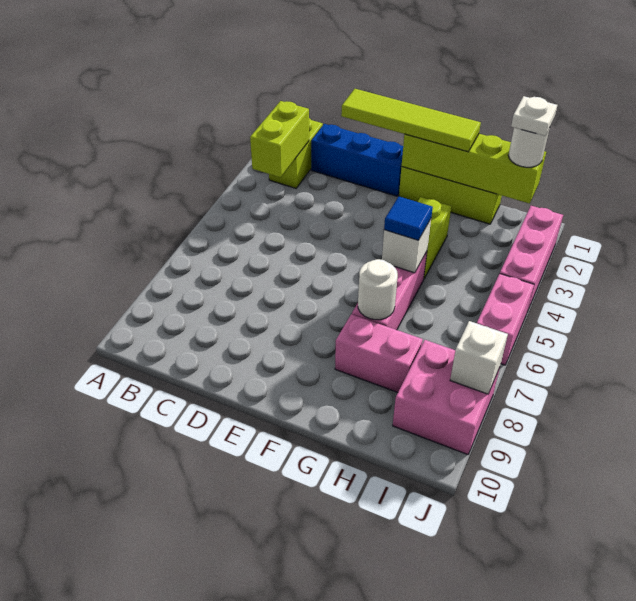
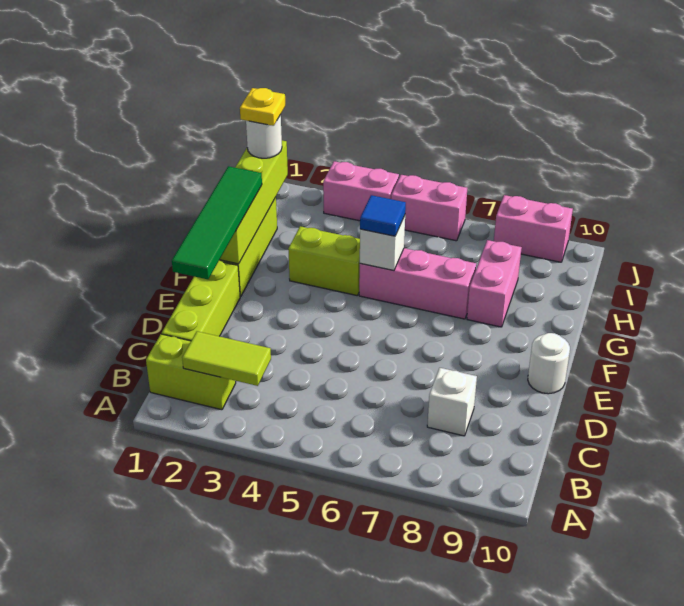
lime 1x2 brick [250,101,309,177] -> lime 1x2 tile [182,331,271,386]
blue 1x3 brick [311,124,403,196] -> lime 1x3 brick [162,261,240,341]
lime 1x4 tile [341,89,481,152] -> green 1x4 tile [172,166,262,279]
white 1x1 round brick [358,259,398,320] -> white 1x1 round brick moved to [528,333,570,394]
white 1x1 plate [511,96,557,136] -> yellow 1x1 plate [240,88,285,126]
pink 2x2 brick [393,340,500,454] -> pink 1x2 brick [494,195,573,262]
pink 1x3 brick [500,206,563,312] -> pink 1x2 brick [323,161,399,221]
white 1x1 brick [450,321,508,394] -> white 1x1 brick moved to [427,368,477,436]

